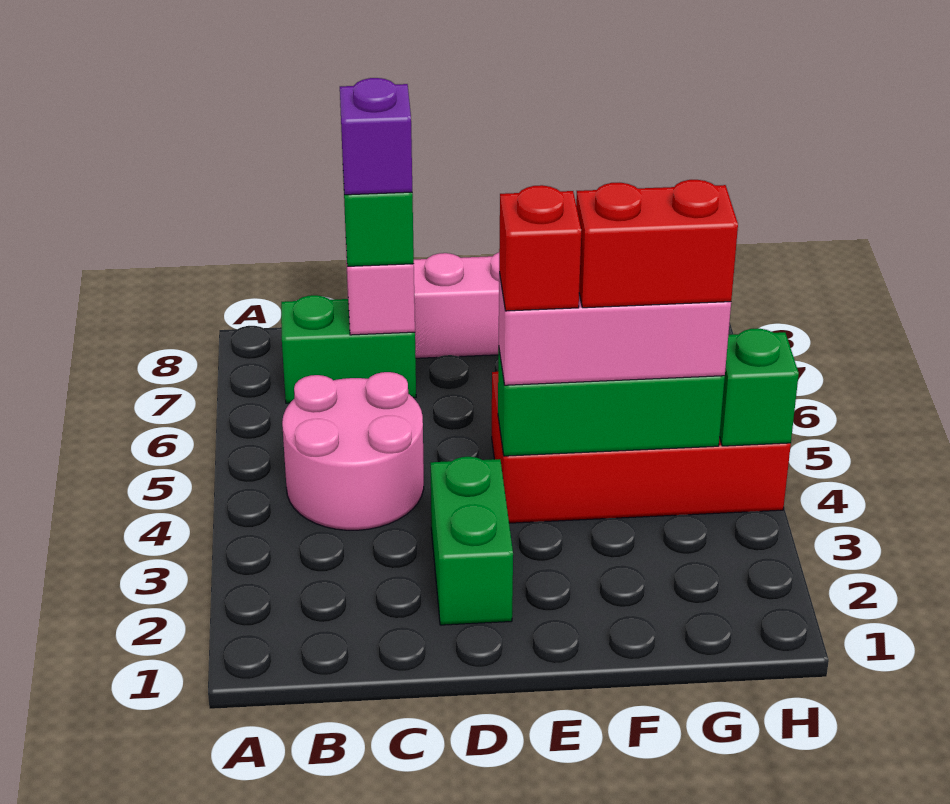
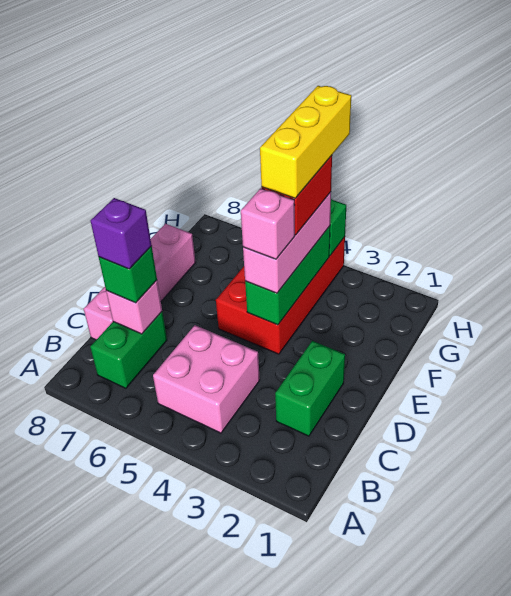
pink 2x2 round brick [282,372,424,530] -> pink 2x2 brick [153,325,260,433]
green 1x2 brick [431,457,513,625] -> green 1x2 brick turned to [275,341,345,436]
red 1x1 brick [499,185,581,311] -> pink 1x1 brick [241,188,295,259]
none -> yellow 1x3 brick [260,86,351,198]

